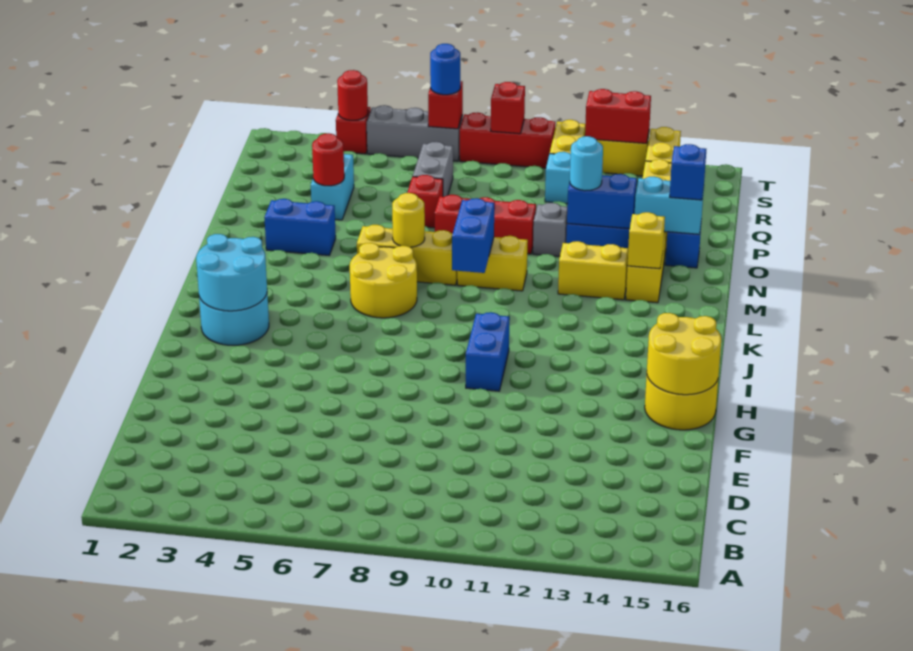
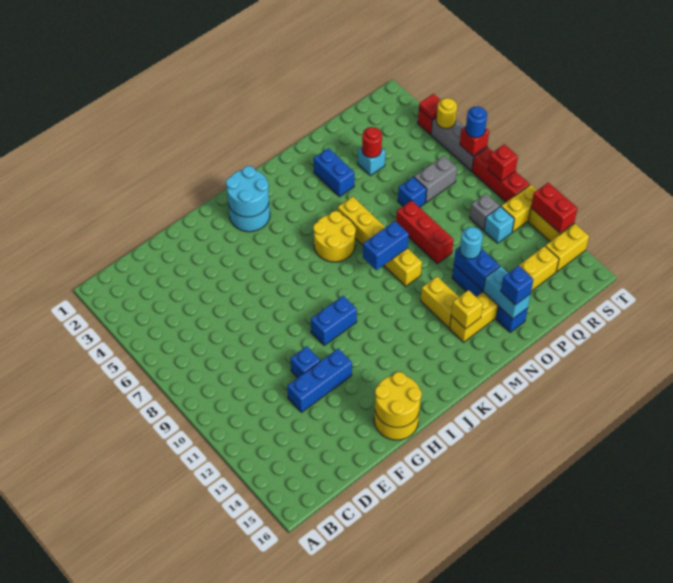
none -> blue 1x3 brick [287,349,352,412]
none -> blue 1x1 brick [290,346,320,378]
yellow 1x1 round brick [392,193,425,247] -> yellow 1x1 round brick moved to [436,98,457,129]
grey 1x1 brick [533,202,567,256] -> grey 1x1 brick moved to [470,194,500,230]
cyan 1x2 brick [311,154,354,220] -> cyan 1x1 brick [358,147,385,176]
red 1x1 brick [407,175,443,228] -> blue 1x1 brick [398,177,427,207]
red 1x1 round brick [337,70,368,120] -> red 1x1 tile [419,94,440,119]

